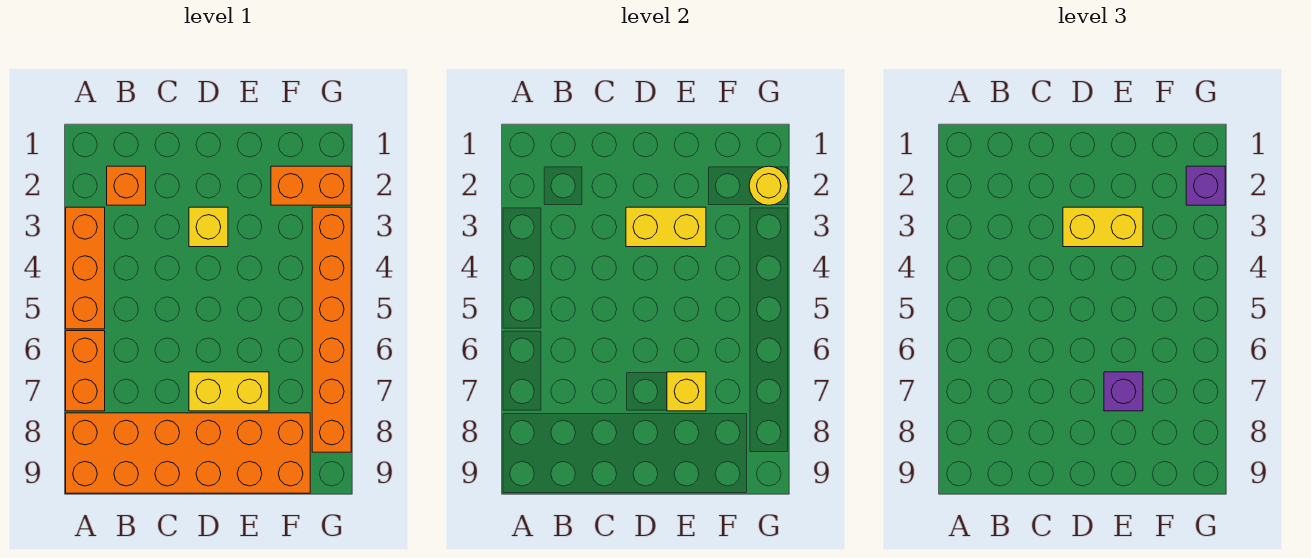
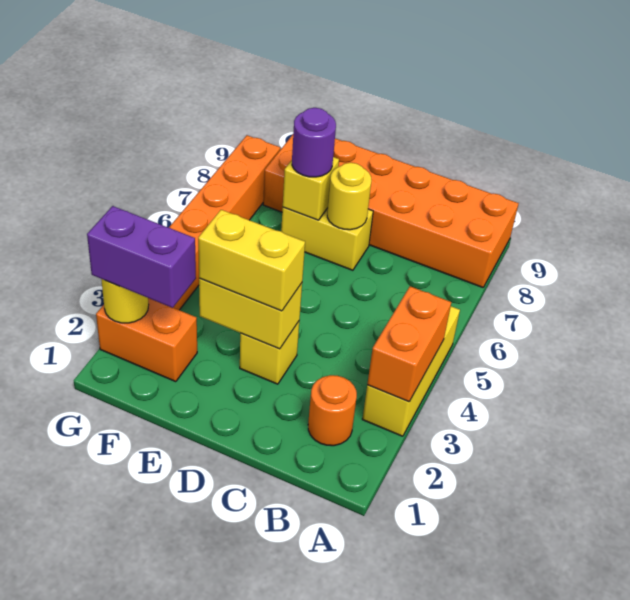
orange 1x3 brick [66,207,105,329] -> yellow 1x3 brick [362,306,460,436]
orange 1x2 brick [66,331,105,411] -> orange 1x2 brick moved to [367,286,451,402]
orange 1x1 brick [107,166,146,205] -> orange 1x1 round brick [308,375,357,446]
none -> yellow 1x1 round brick [327,163,372,230]
purple 1x1 brick [1104,372,1143,411] -> purple 1x1 round brick [292,108,336,177]
purple 1x1 brick [1186,166,1225,205] -> purple 1x2 brick [87,206,196,308]

